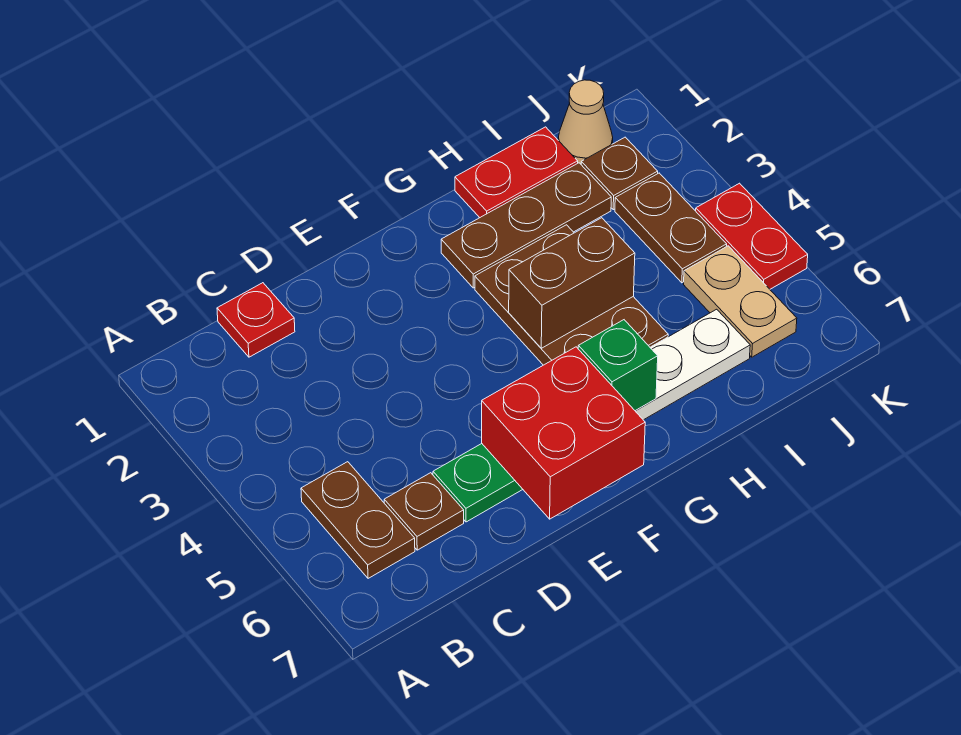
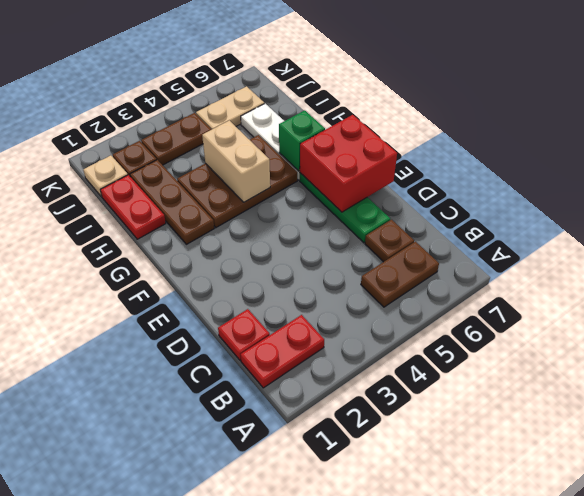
brown 1x2 brick [509,218,635,348] -> tan 1x2 brick [202,120,270,202]
tan 1x1 cone [558,80,613,164] -> tan 1x1 plate [83,155,128,197]
red 1x2 plate [696,183,808,289] -> red 1x2 plate moved to [241,315,324,388]

